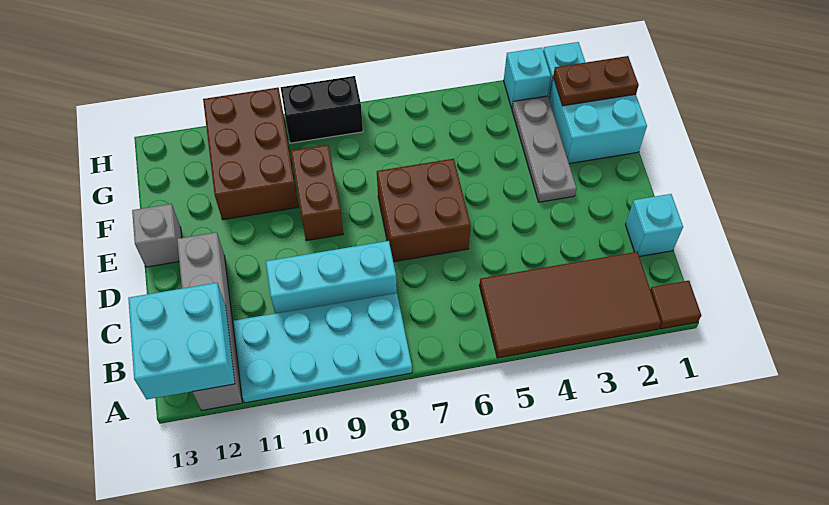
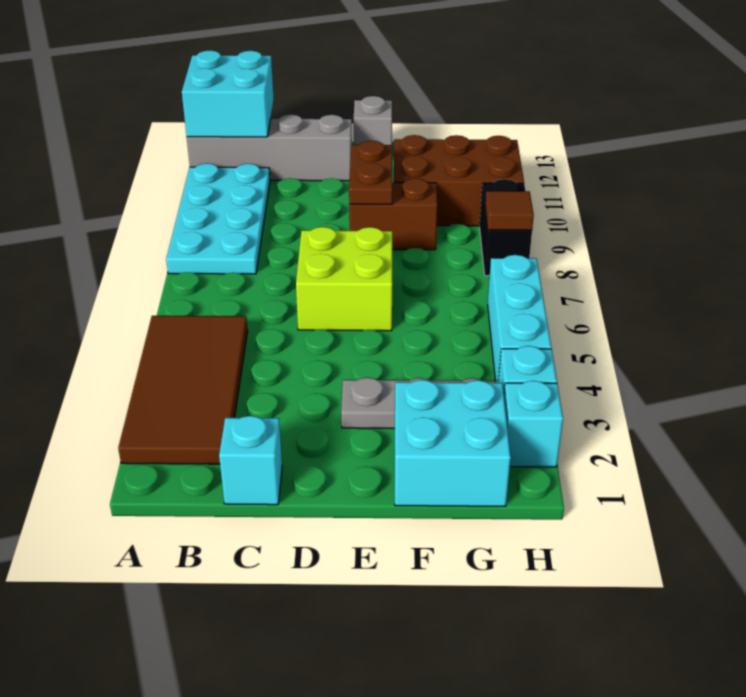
brown 1x1 tile [650,281,701,329] -> brown 1x1 tile moved to [485,191,534,230]
cyan 1x3 brick [266,241,397,313] -> cyan 1x3 brick moved to [488,255,551,383]
brown 2x2 brick [377,159,471,262] -> lime 2x2 brick [296,227,392,331]
brown 1x2 plate [553,56,639,106] -> brown 1x2 plate moved to [349,141,392,204]

